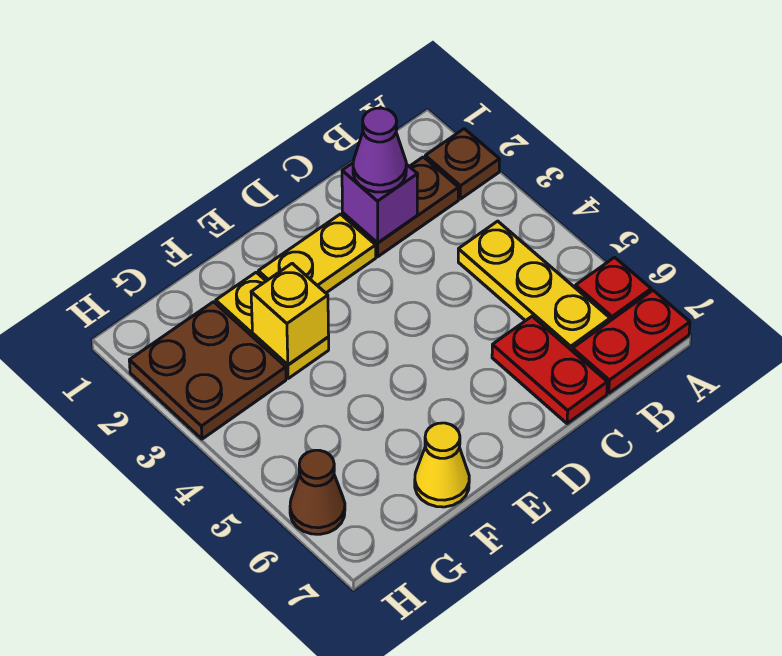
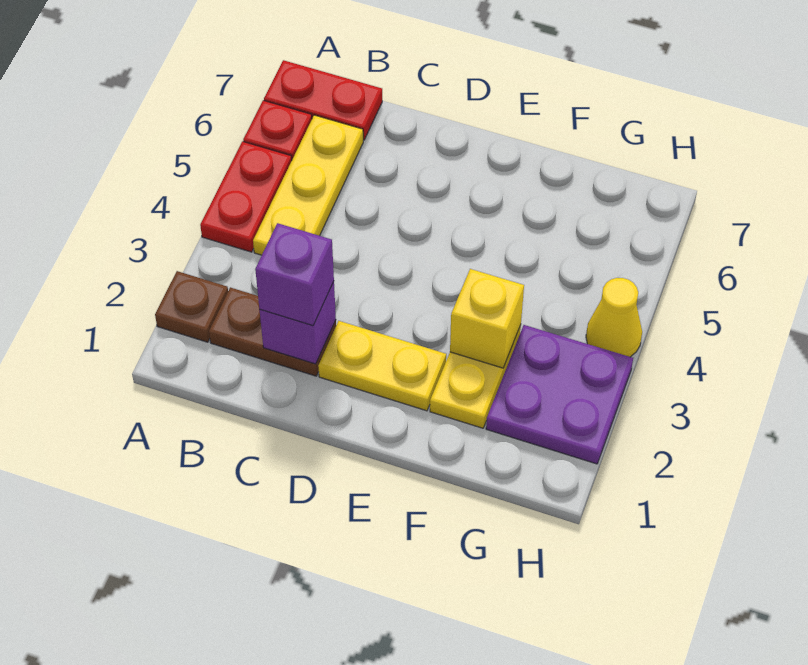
purple 1x1 cone [353,108,406,192] -> purple 1x1 brick [255,223,334,326]
red 1x2 plate [492,316,607,424] -> red 1x2 plate moved to [200,141,292,252]
yellow 1x1 cone [415,423,469,507] -> yellow 1x1 cone moved to [586,278,642,357]
brown 2x2 plate [129,302,286,439] -> purple 2x2 plate [486,325,633,464]
brown 1x1 cone [290,450,345,534] -> none

